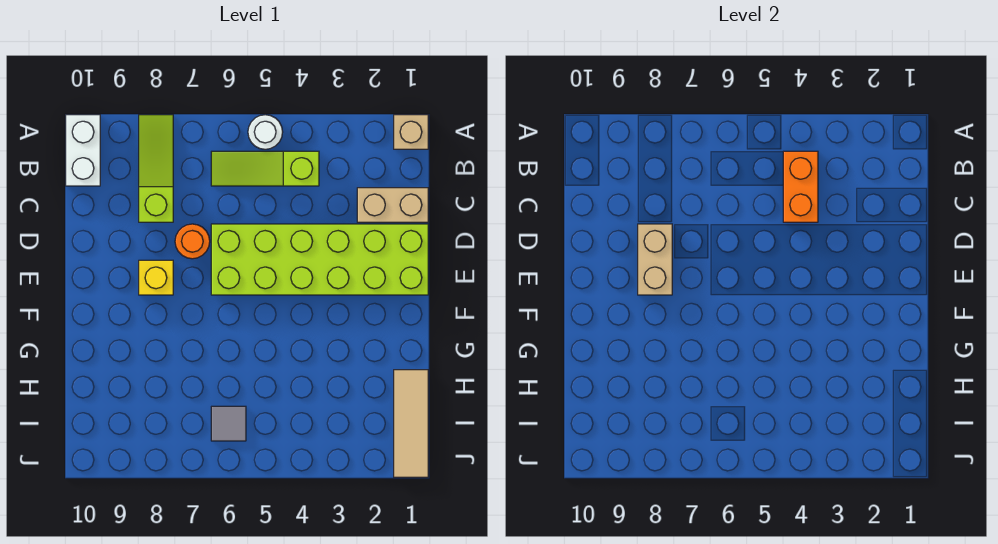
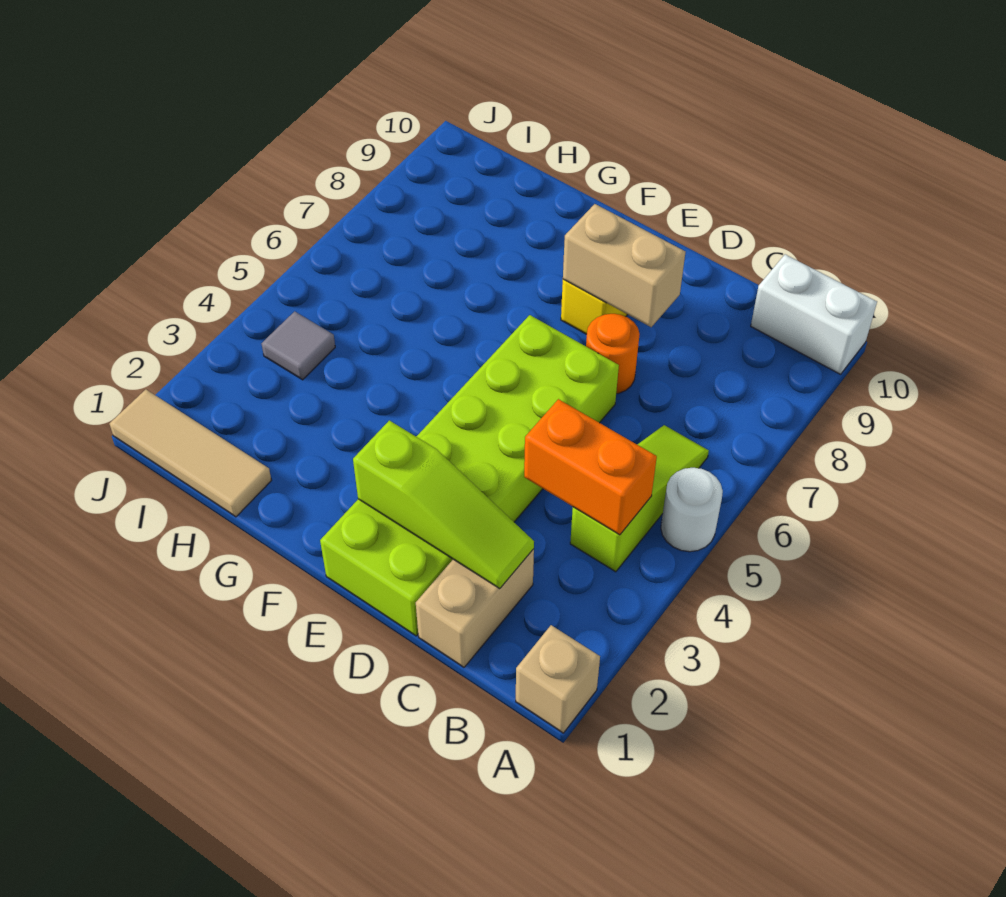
lime 1x3 slope [139,115,173,222] -> lime 1x3 slope moved to [353,420,534,589]
grey 1x1 tile [211,406,246,441] -> grey 1x1 tile moved to [262,311,335,380]

